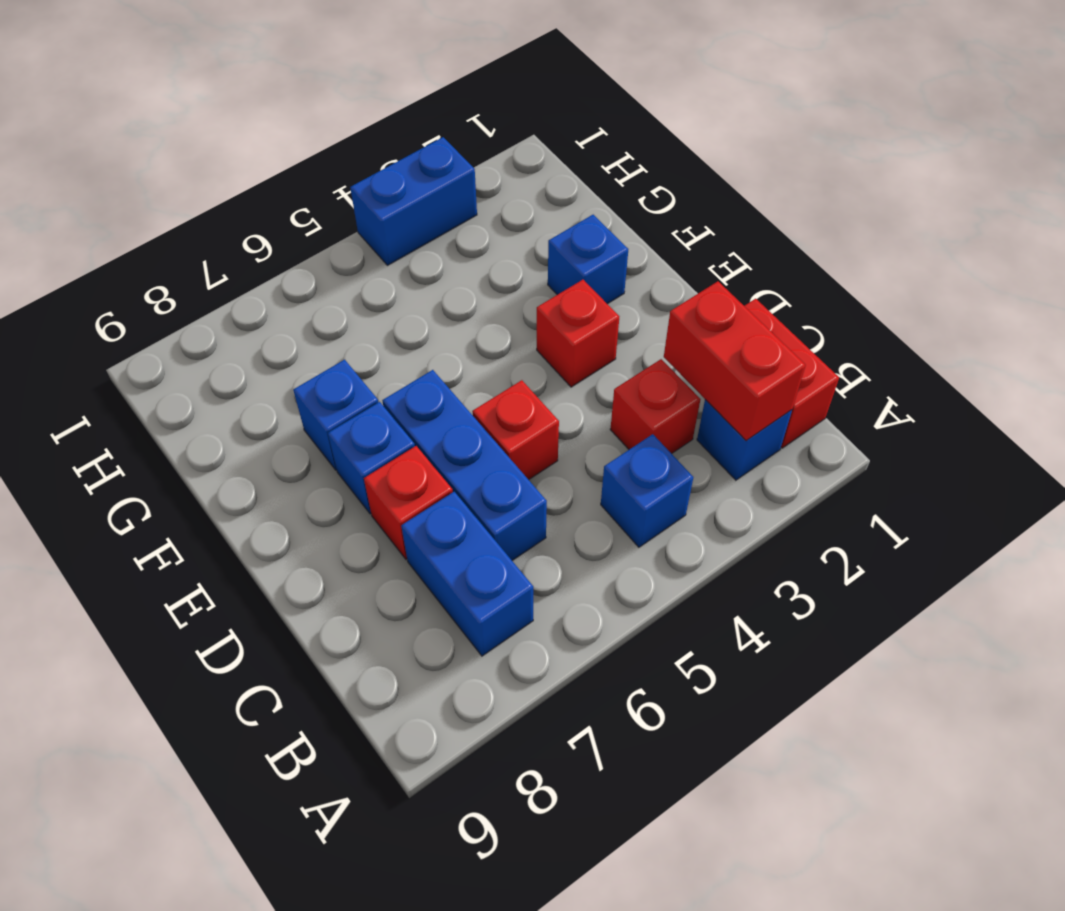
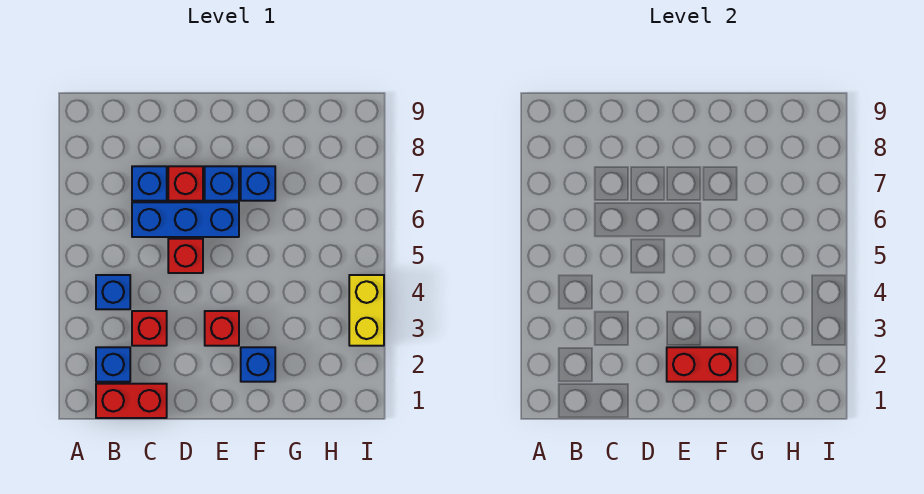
red 1x2 brick [664,281,806,441] -> red 1x2 brick moved to [667,347,737,382]
blue 1x2 brick [401,492,533,656] -> blue 1x1 brick [132,166,167,201]
blue 1x2 brick [350,137,477,265] -> yellow 1x2 brick [349,275,384,346]

